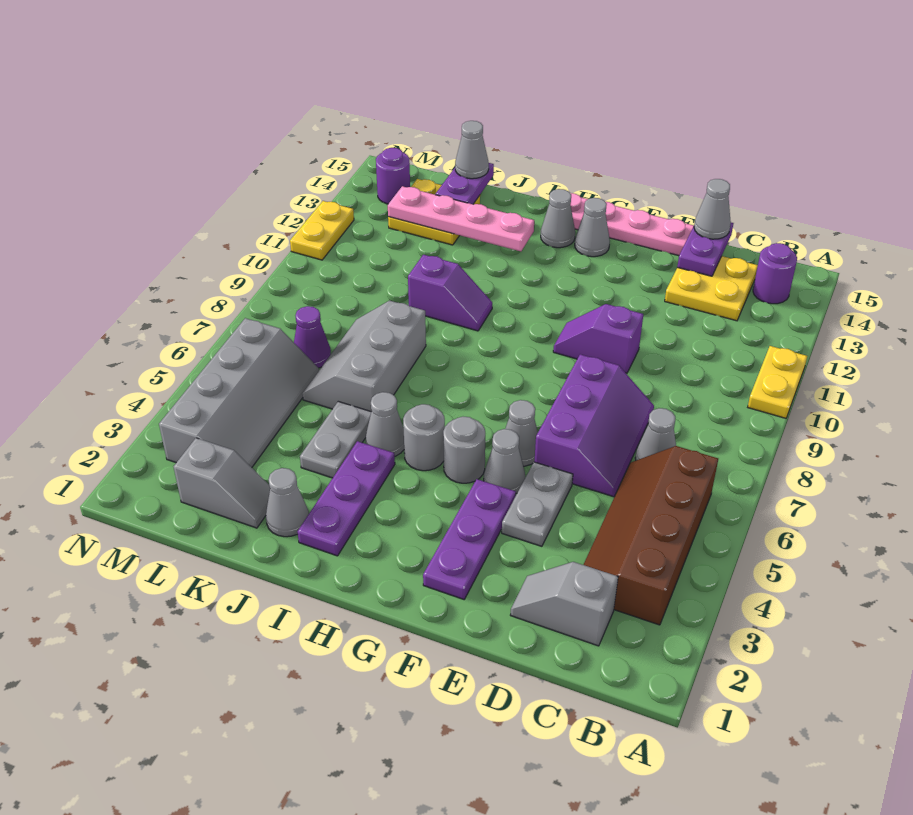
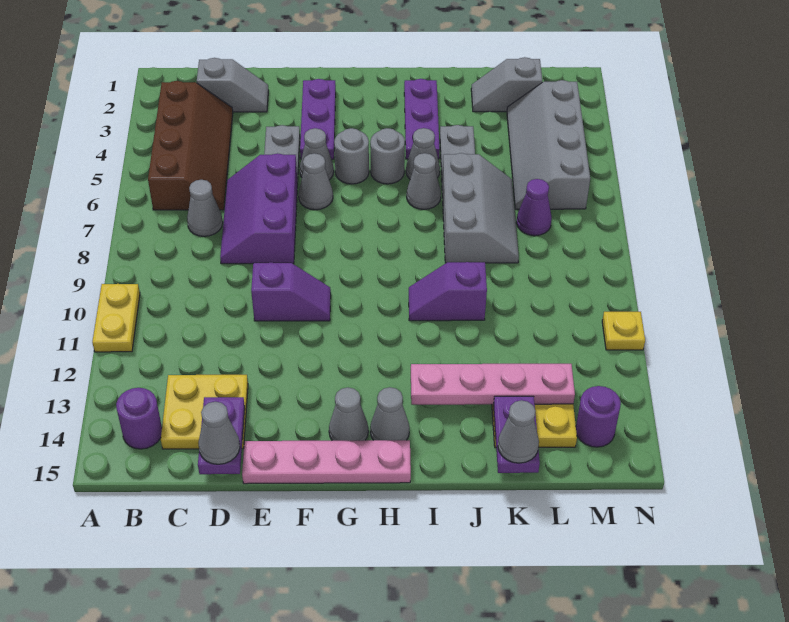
grey 1x1 cone [266,468,309,537] -> grey 1x1 cone moved to [407,153,441,209]
yellow 1x2 plate [290,201,354,260] -> yellow 1x1 plate [602,312,645,350]

